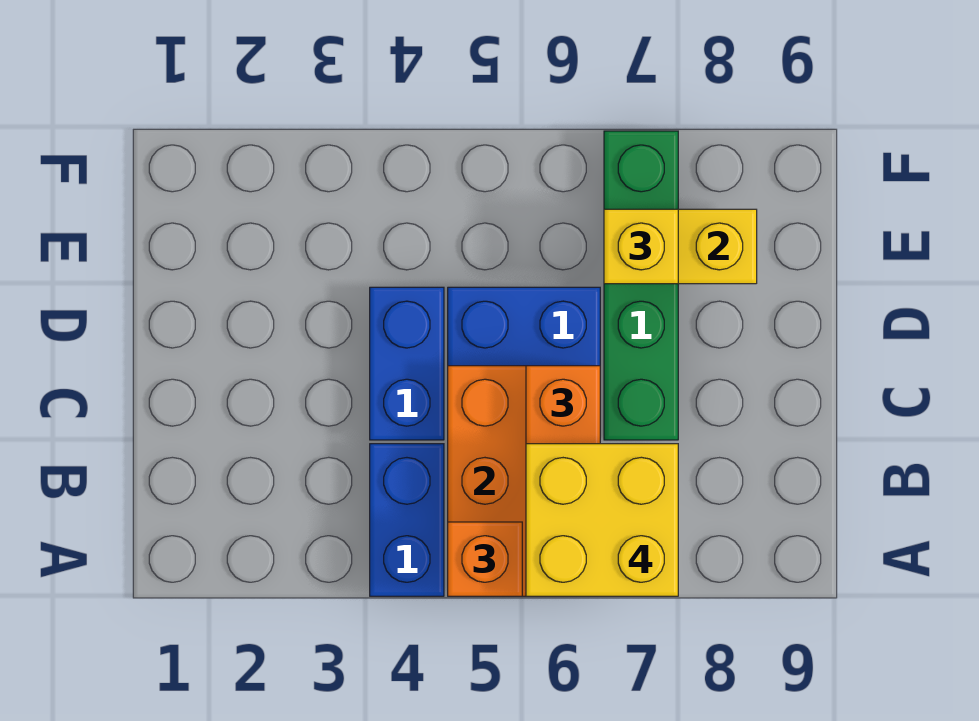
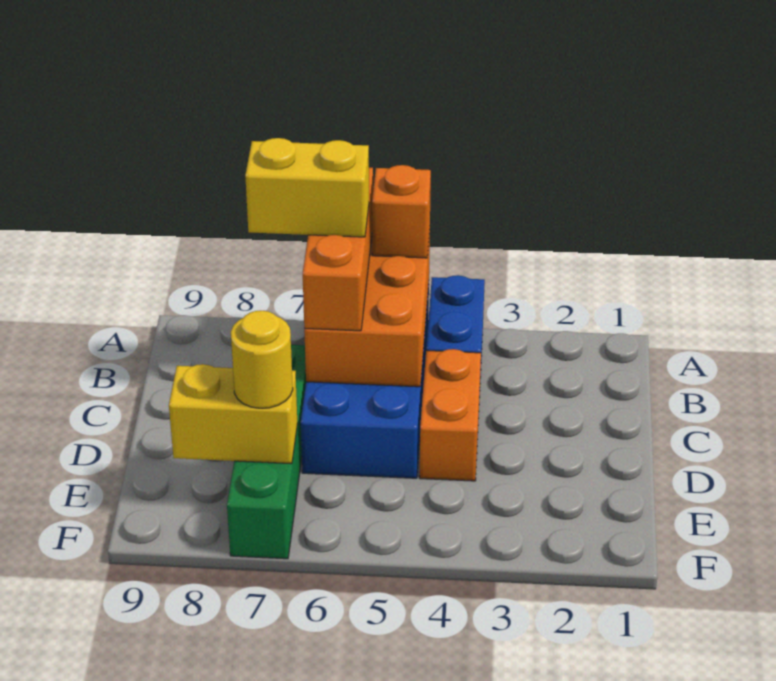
yellow 2x2 brick [526,444,678,596] -> yellow 1x2 brick [245,138,369,237]
blue 1x2 brick [370,287,444,440] -> orange 1x2 brick [420,349,481,481]
yellow 1x1 brick [604,209,678,284] -> yellow 1x1 round brick [231,311,293,408]

